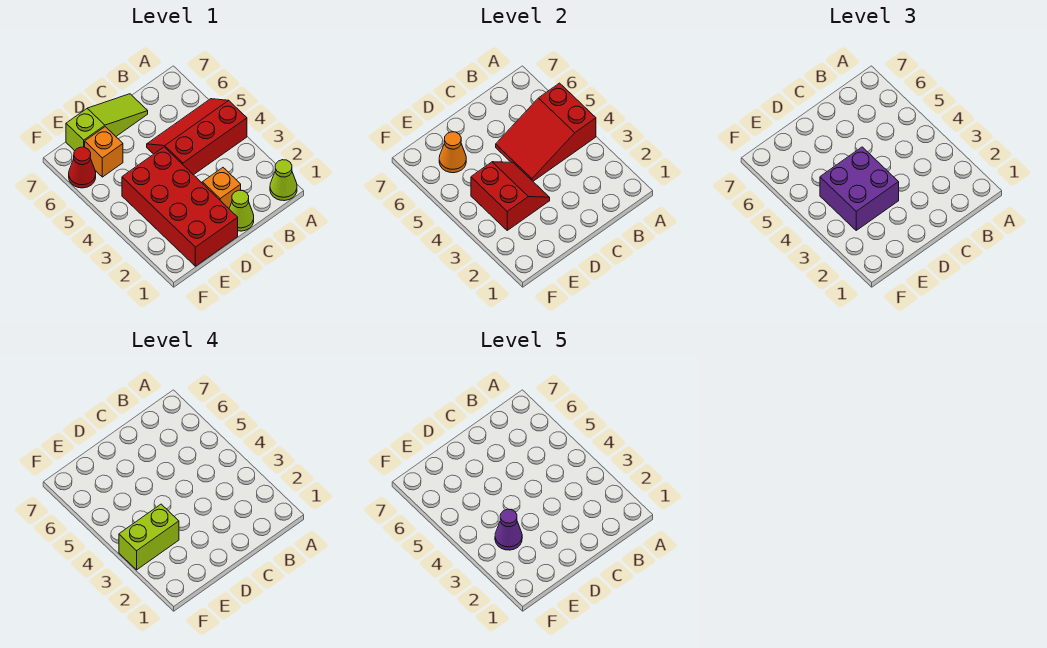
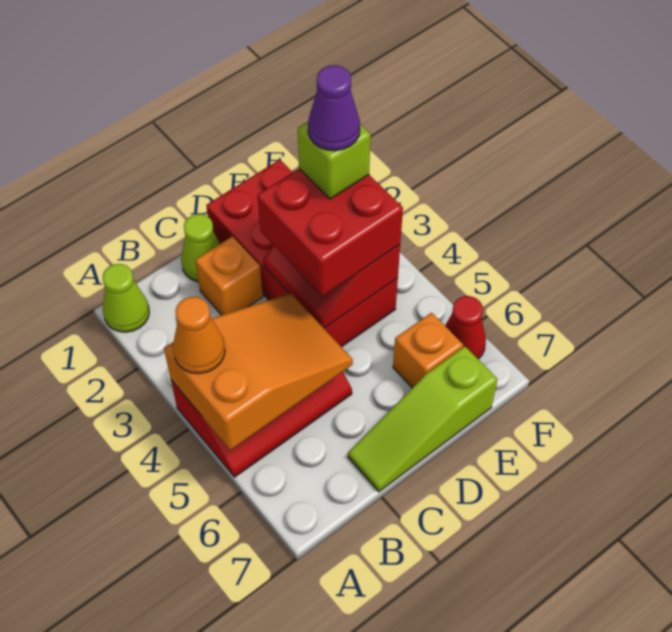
red 2x3 slope [496,83,596,181] -> orange 2x3 slope [164,293,353,450]
purple 2x2 brick [820,147,899,230] -> red 2x2 brick [257,169,403,296]
lime 1x2 brick [119,504,179,570] -> lime 1x1 brick [298,122,371,199]
orange 1x1 cone [439,132,466,173] -> orange 1x1 cone moved to [173,297,225,373]

